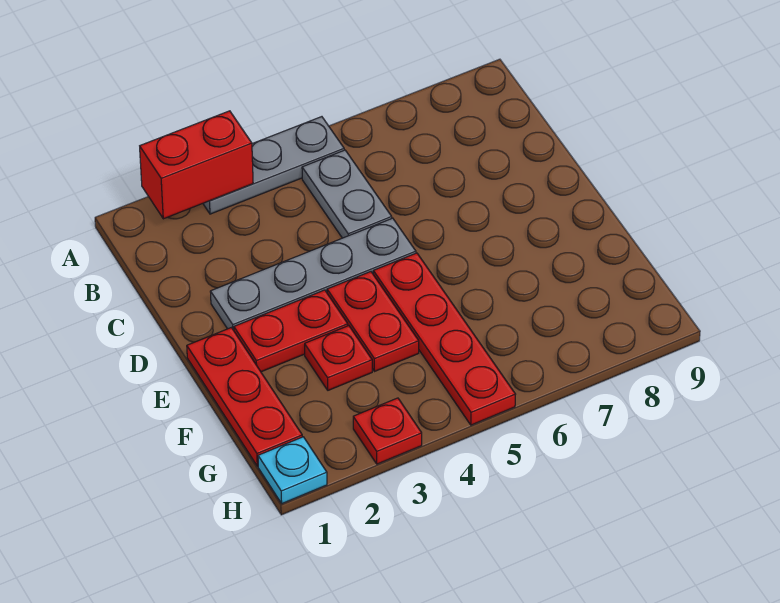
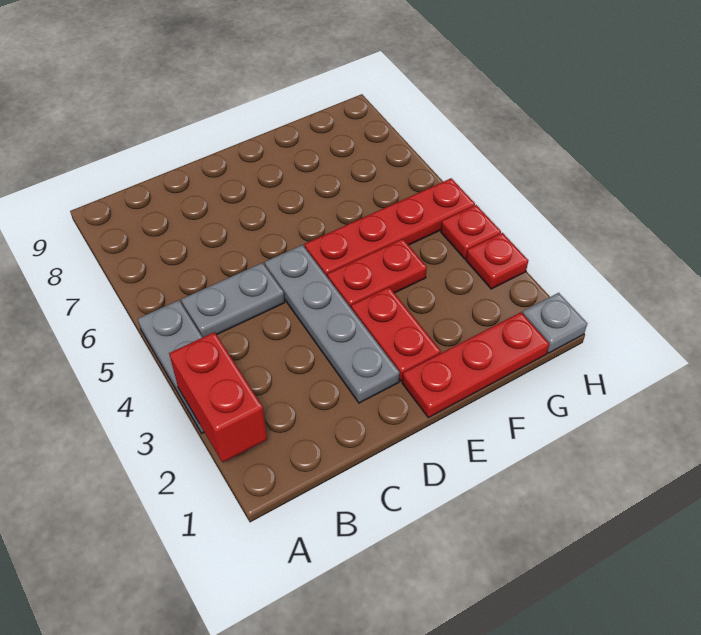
red 1x1 plate [305,326,372,390] -> red 1x1 plate moved to [441,205,501,259]
cyan 1x1 plate [258,437,327,504] -> grey 1x1 plate [522,293,587,353]

